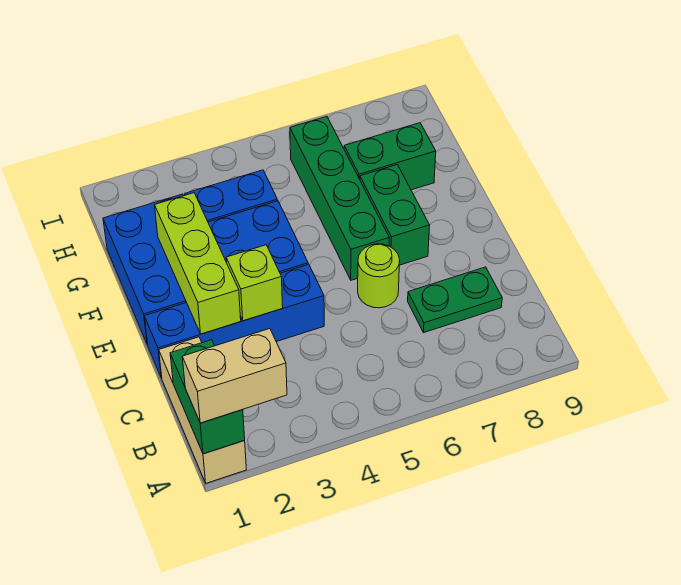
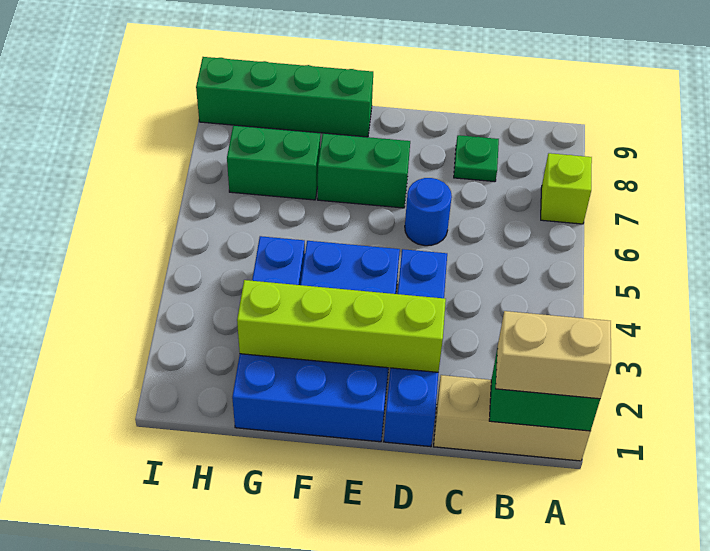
tan 1x2 brick [182,329,287,423] -> tan 1x2 brick turned to [496,311,611,399]
green 1x2 plate [408,267,502,333] -> green 1x1 plate [454,135,499,182]
lime 1x3 brick [155,193,241,334] -> lime 1x4 brick [237,280,446,372]
lime 1x1 brick [226,245,283,321] -> lime 1x1 brick moved to [541,153,592,224]
lime 1x1 round brick [358,244,400,308] -> blue 1x1 round brick [405,178,452,246]
green 1x4 brick [290,116,389,280] -> green 1x4 brick moved to [196,57,373,137]
green 1x2 brick [344,123,436,190] -> green 1x2 brick turned to [227,125,320,200]

